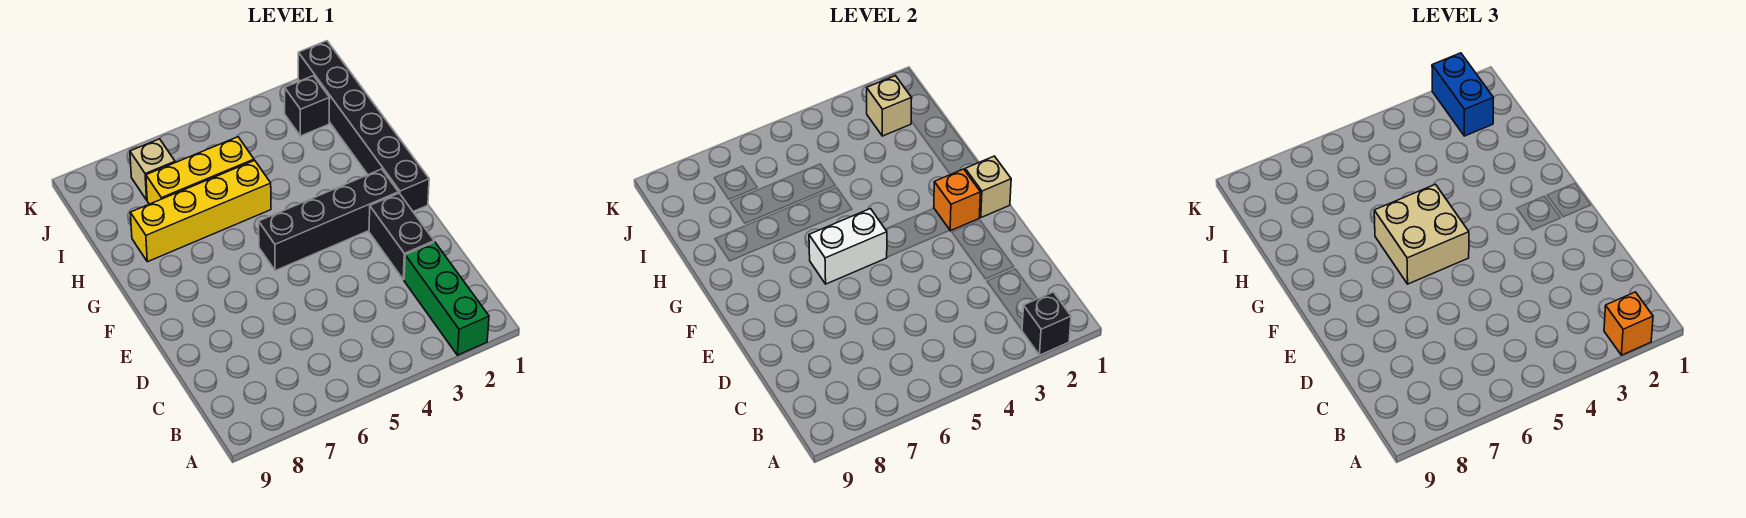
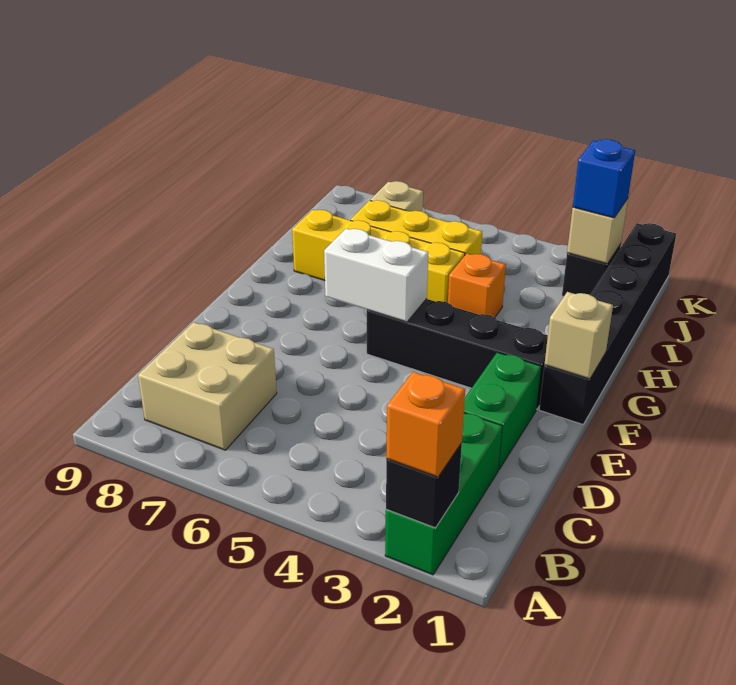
black 1x2 brick [369,193,434,280] -> green 1x2 brick [464,352,541,470]
orange 1x1 brick [934,169,980,231] -> orange 1x1 brick moved to [448,253,506,317]
tan 2x2 brick [1374,184,1469,284] -> tan 2x2 brick moved to [138,322,277,450]
blue 1x2 brick [1432,53,1494,136] -> blue 1x1 brick [573,139,635,218]

